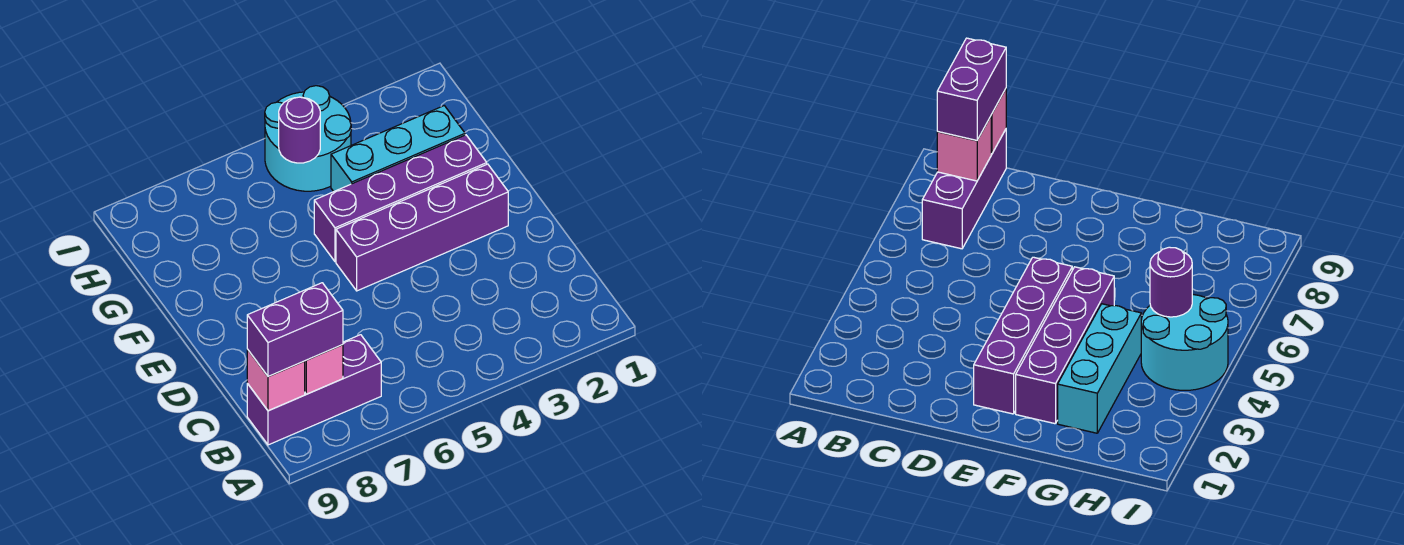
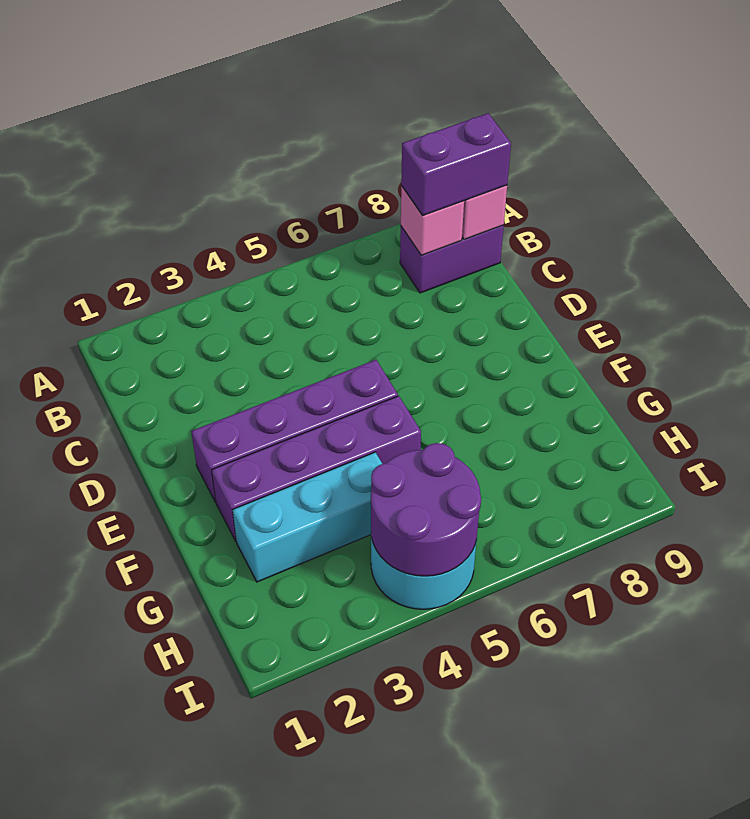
purple 1x3 brick [247,335,381,445] -> purple 1x2 brick [400,225,504,293]
purple 1x1 round brick [279,97,320,163] -> purple 2x2 round brick [371,443,481,576]

